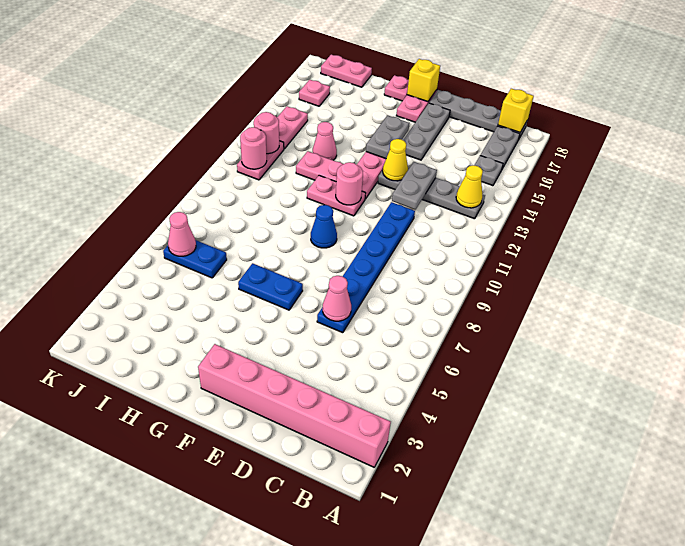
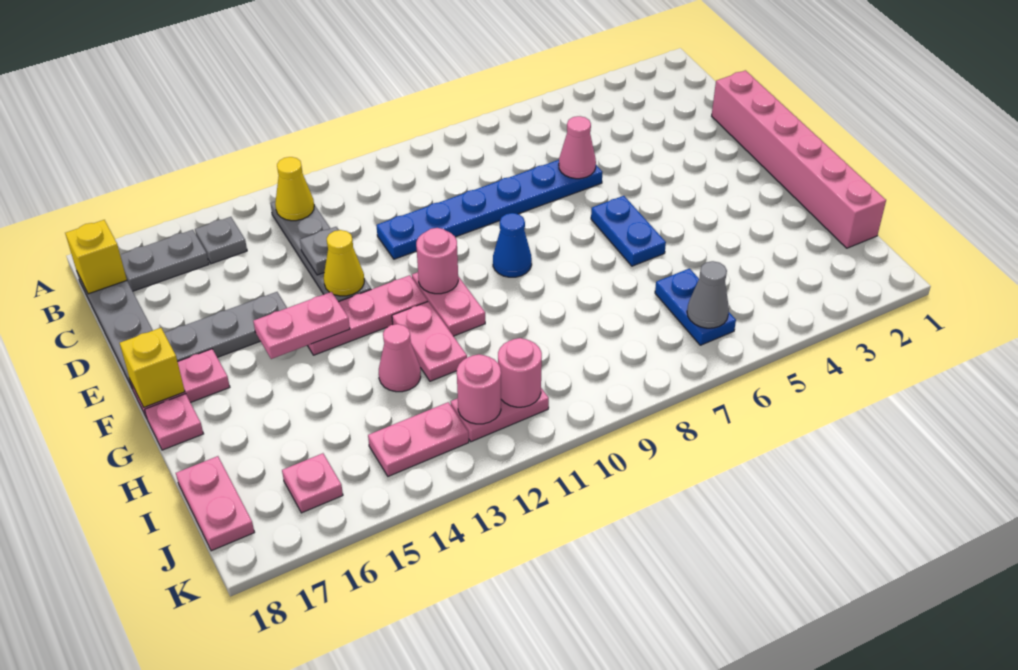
pink 1x6 brick [198,344,391,467] -> pink 1x6 brick moved to [712,70,886,248]
grey 1x2 plate [392,162,437,210] -> grey 1x1 plate [300,227,338,275]
grey 1x2 plate [366,115,409,159] -> pink 1x2 plate [253,292,350,359]
pink 1x1 cone [168,212,196,256] -> grey 1x1 cone [687,261,729,328]

